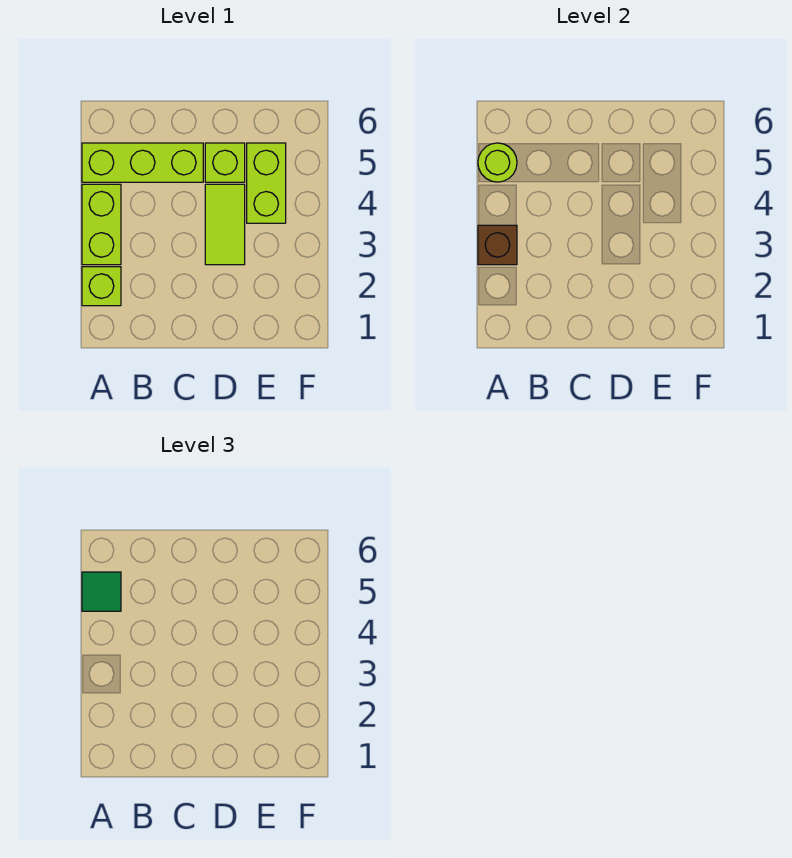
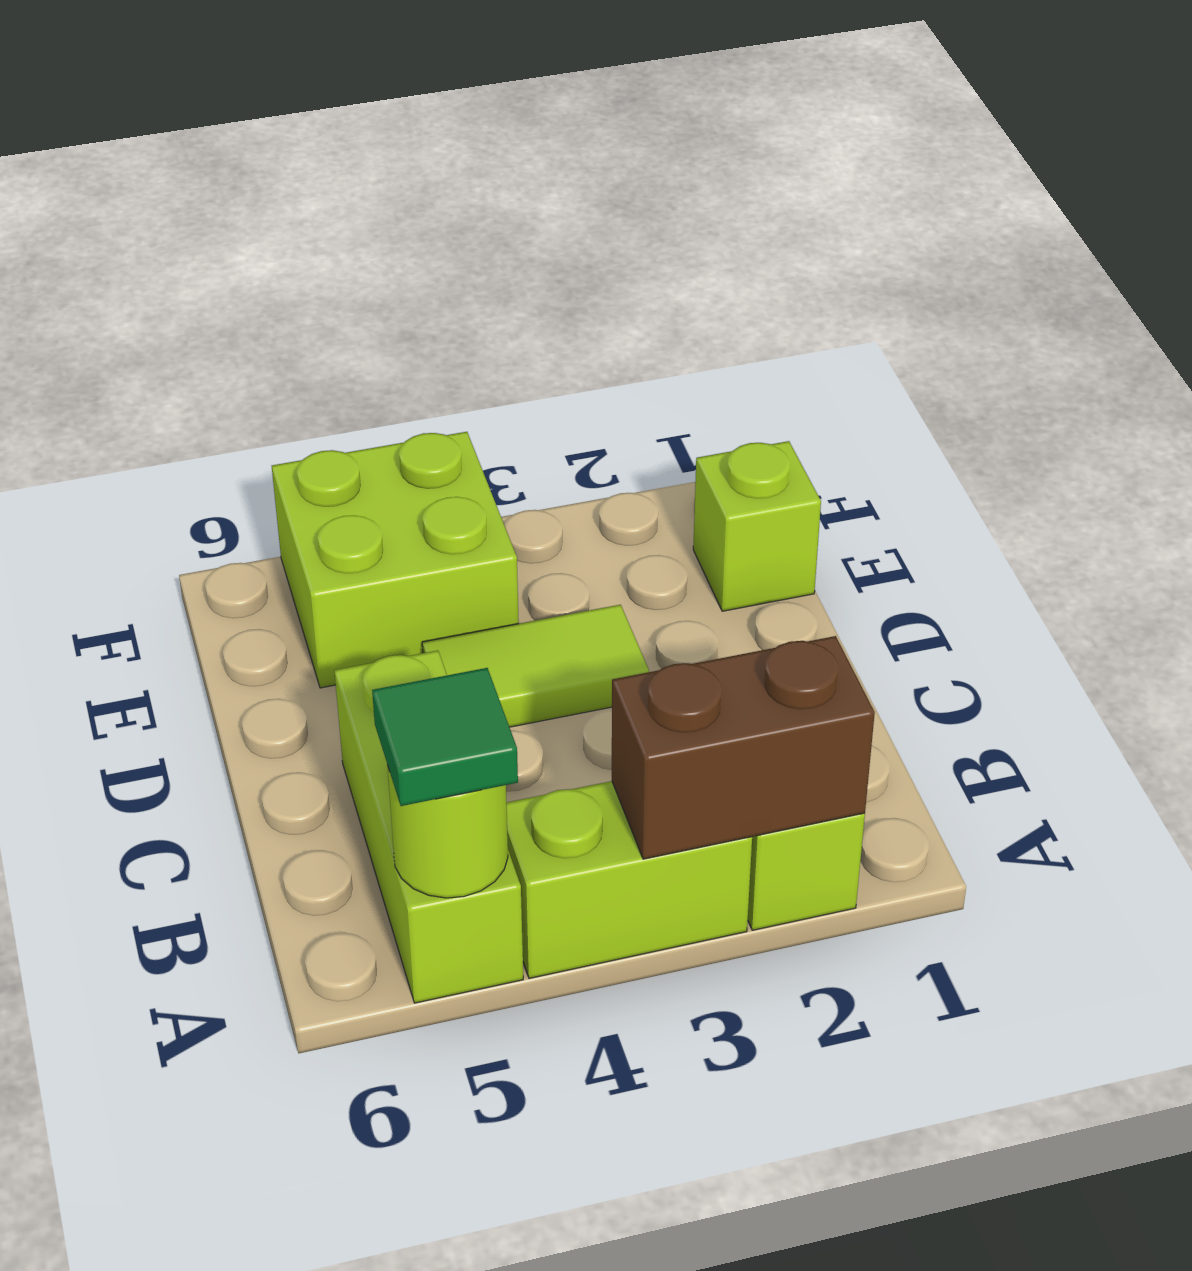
brown 1x1 brick [478,225,517,265] -> brown 1x2 brick [612,636,875,859]
lime 1x1 brick [205,143,245,182] -> lime 1x1 brick moved to [693,441,821,611]
lime 1x2 brick [247,143,286,223] -> lime 2x2 brick [272,432,519,688]

